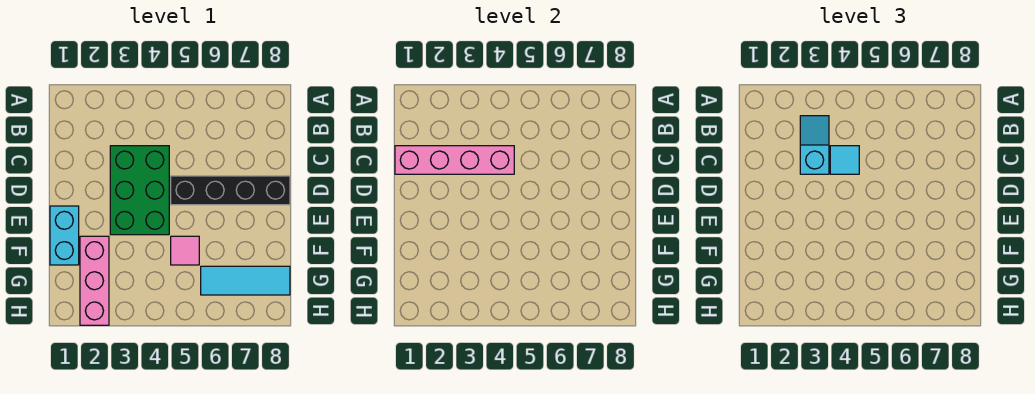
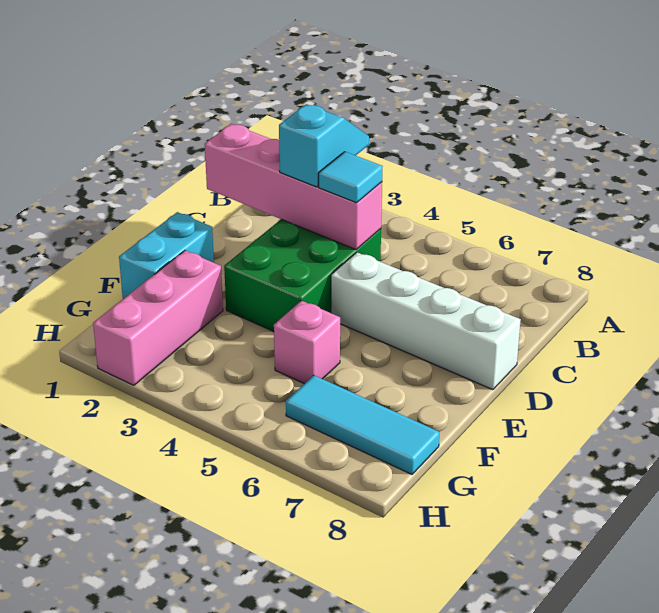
black 1x4 brick [171,176,290,205] -> white 1x4 brick [331,252,521,390]
pink 1x1 tile [171,236,199,265] -> pink 1x1 brick [274,301,340,384]

